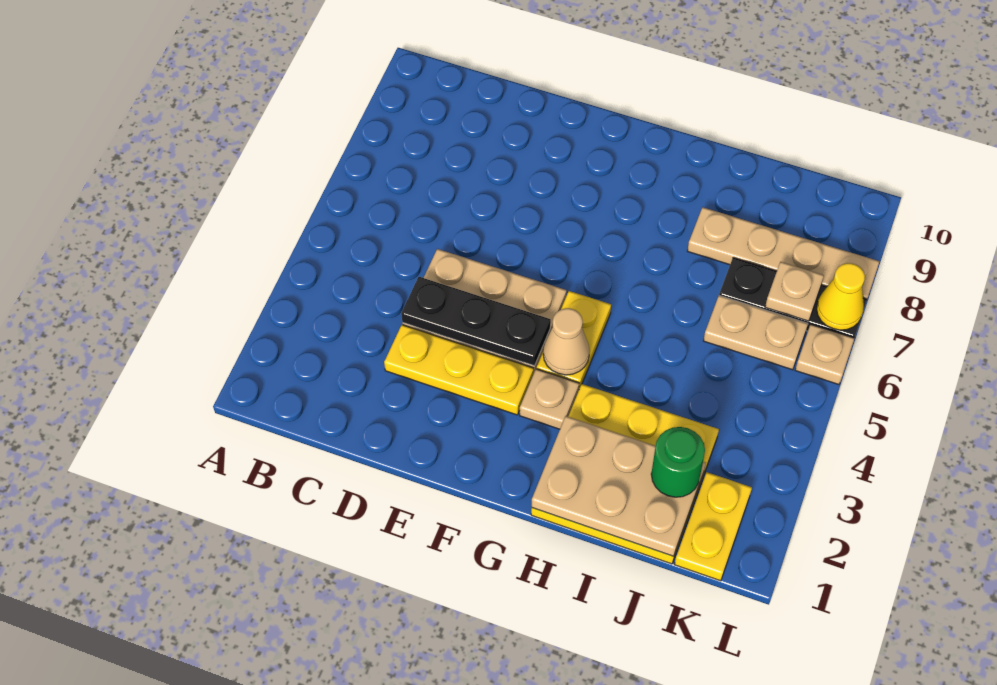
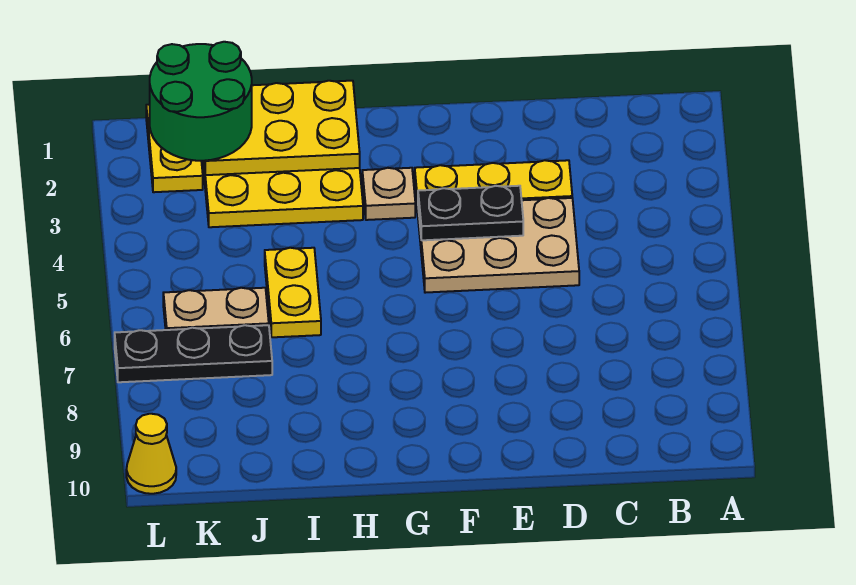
black 1x3 plate [401,277,551,366] -> black 1x2 plate [418,186,523,240]
yellow 1x2 plate [537,291,611,389] -> yellow 1x2 plate moved to [265,248,321,337]
tan 1x1 cone [543,308,589,375] -> none
tan 2x3 plate [532,416,706,556] -> yellow 2x3 plate [204,81,360,175]
tan 1x4 plate [688,207,879,299] -> none
green 1x1 round brick [651,427,705,497] -> green 2x2 round brick [150,42,252,161]
tan 1x1 plate [765,262,824,321] -> none
tan 1x1 plate [795,324,855,384] -> none
yellow 1x1 cone [817,263,865,330] -> yellow 1x1 cone moved to [126,414,176,494]

